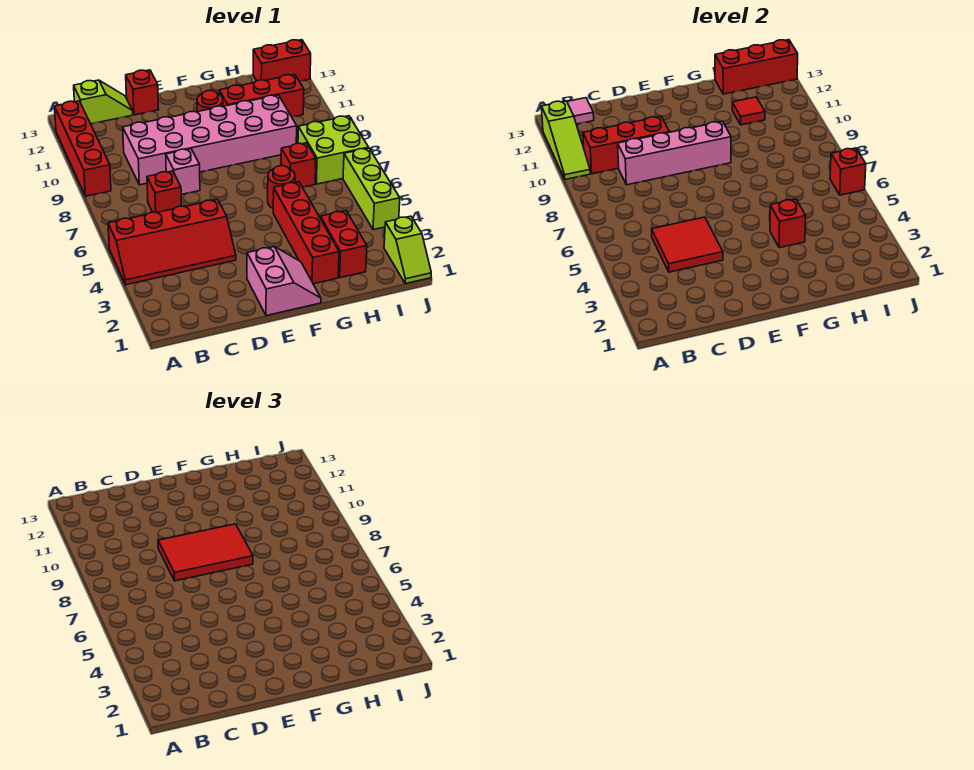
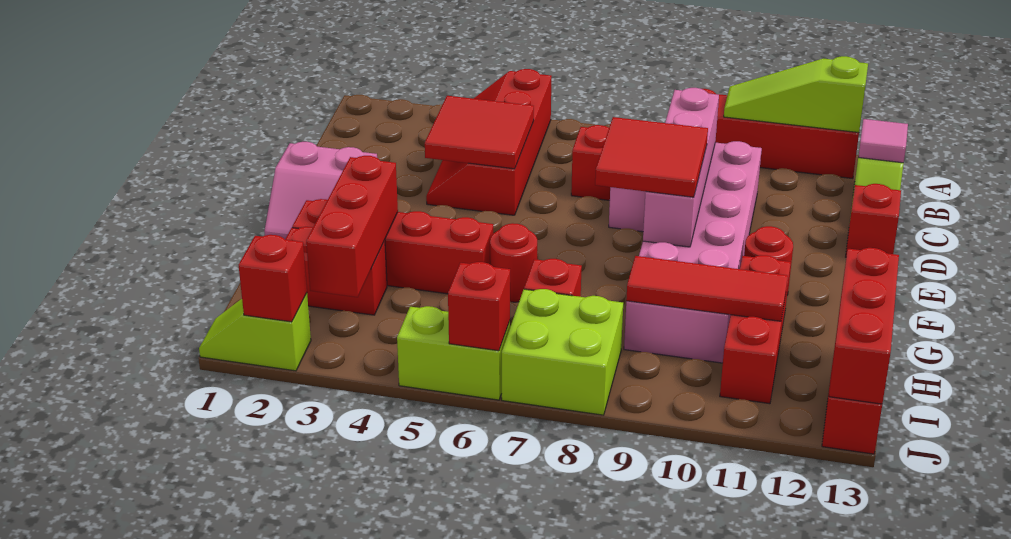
red 1x3 brick [583,117,669,174] -> red 1x3 brick moved to [306,156,398,297]
red 2x3 tile [158,524,253,581] -> red 2x2 tile [595,117,708,197]
red 1x1 brick [770,199,806,248] -> red 1x1 brick moved to [239,235,307,322]
red 1x1 tile [732,97,765,125] -> red 1x3 tile [626,256,788,321]
lime 1x3 brick [343,148,400,230] -> lime 1x2 brick [397,306,510,400]

